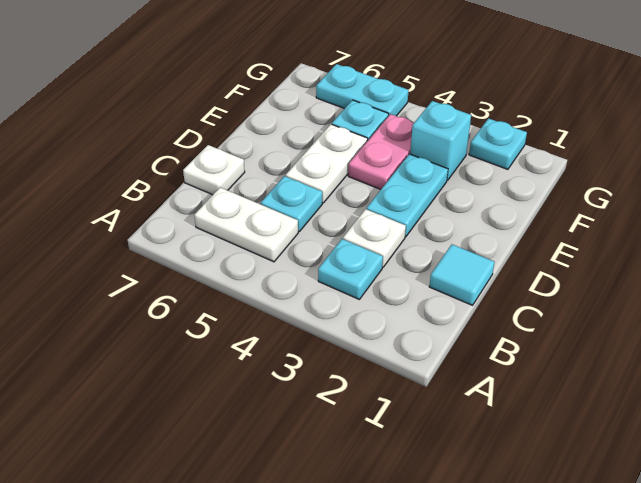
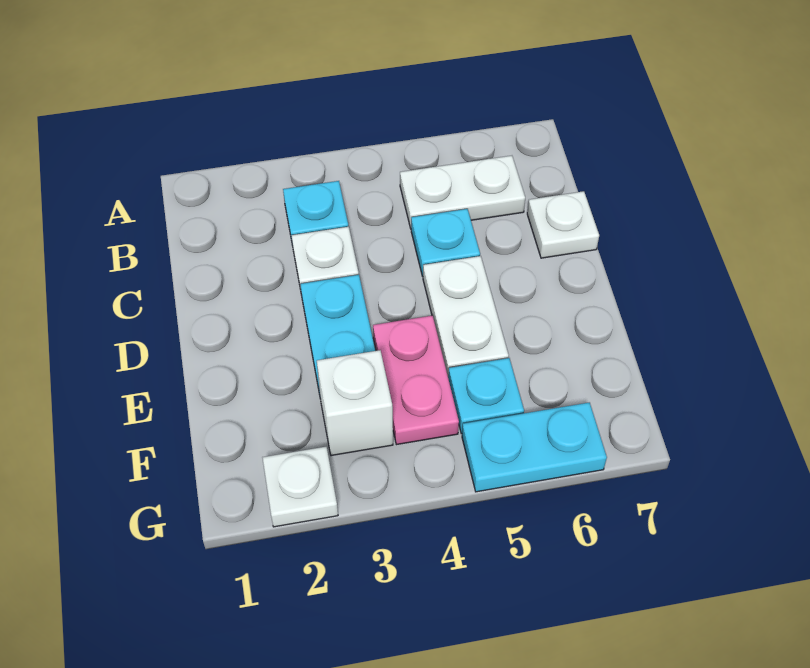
cyan 1x1 tile [429,244,495,305] -> none
cyan 1x1 brick [410,101,471,180] -> white 1x1 brick [317,350,393,456]
cyan 1x1 plate [469,118,527,169] -> white 1x1 plate [262,447,338,527]

